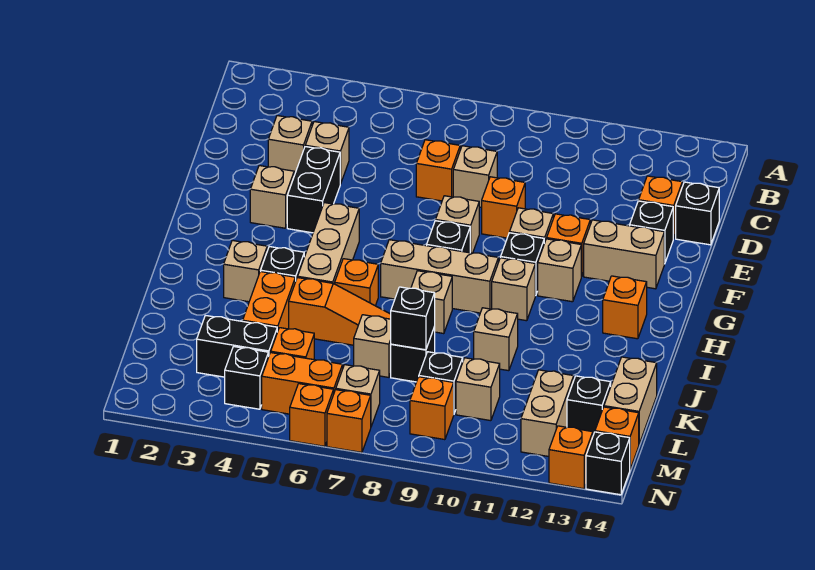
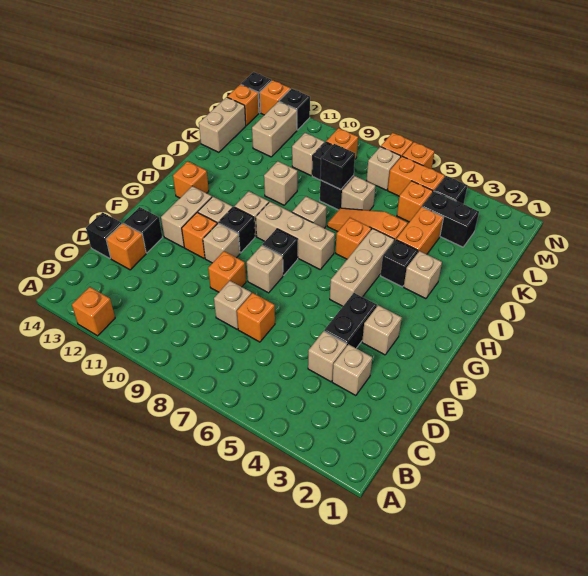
none -> orange 1x1 brick [72,287,115,336]
tan 1x2 brick [584,220,664,289] -> tan 1x2 brick turned to [161,186,212,247]
black 1x1 brick [567,376,611,435] -> black 1x1 brick moved to [279,89,310,130]

